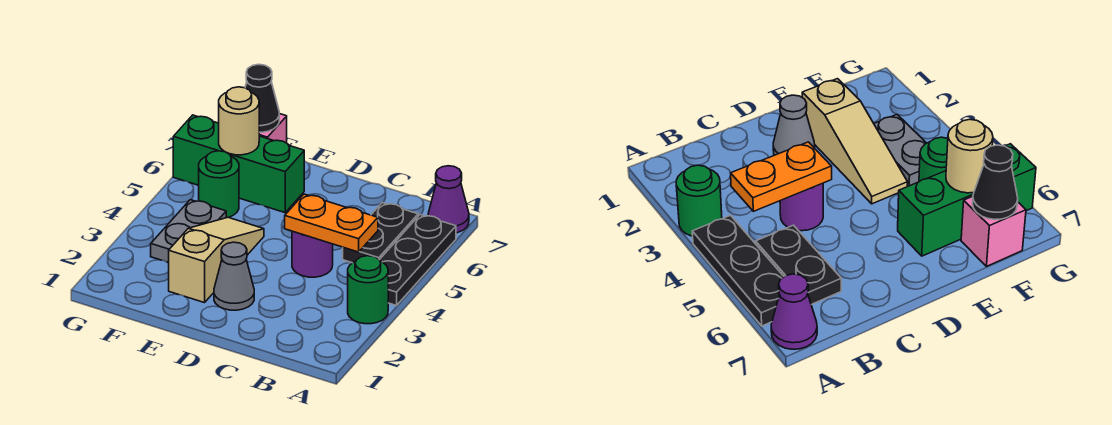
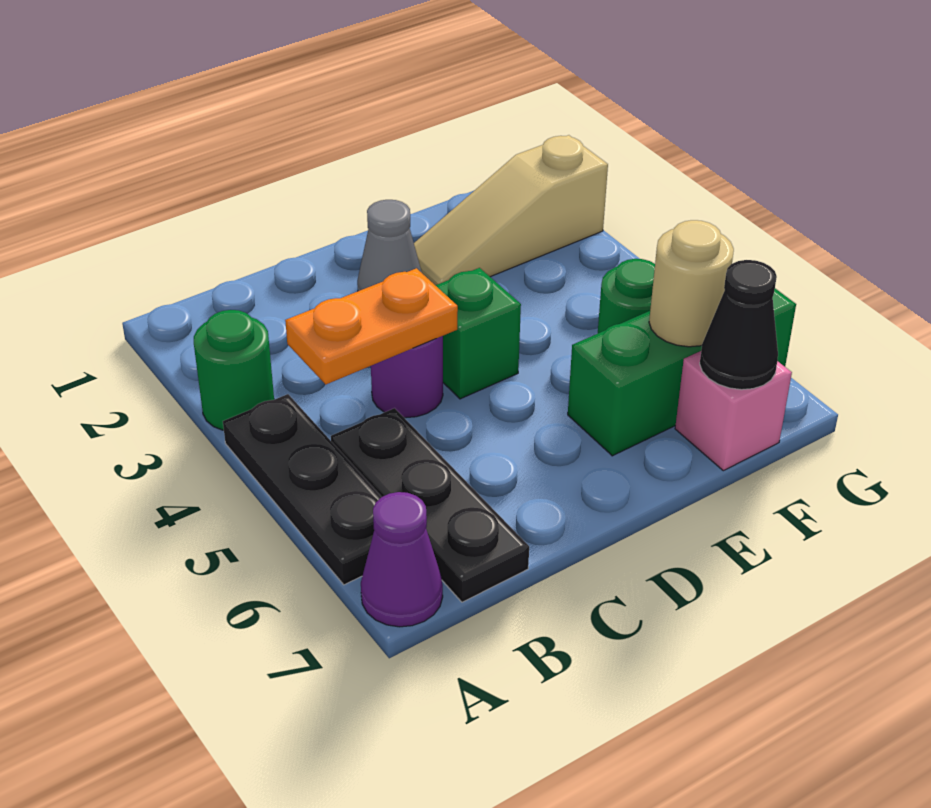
black 1x2 plate [343,203,418,263] -> black 1x3 plate [331,408,529,602]
none -> green 1x1 brick [435,268,521,399]
tan 1x3 slope [169,217,264,303] -> tan 1x3 slope turned to [414,135,608,285]
grey 1x2 plate [151,200,226,262] -> none

